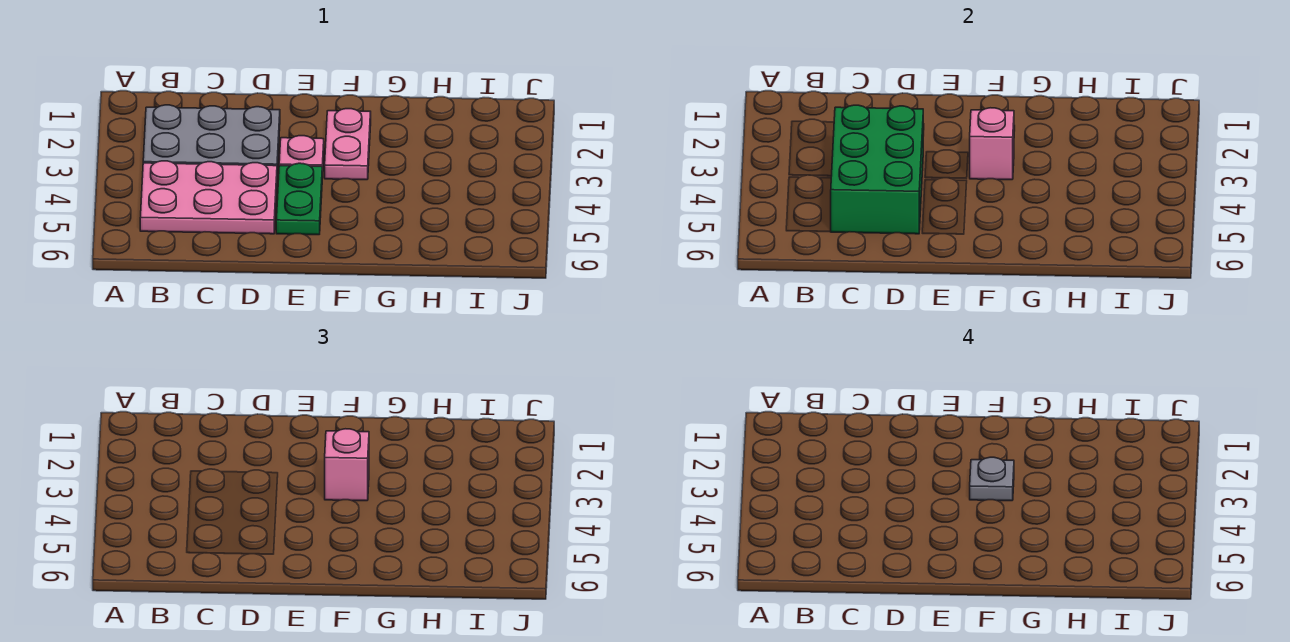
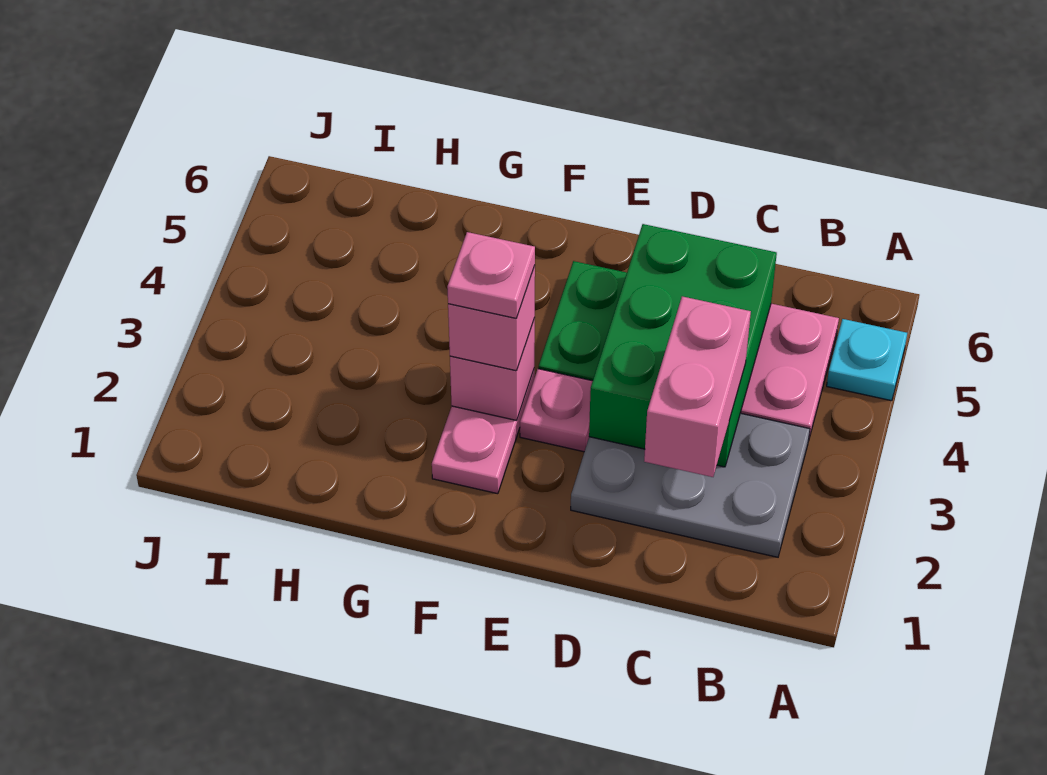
none -> cyan 1x1 plate [827,319,907,401]
none -> pink 1x2 brick [644,296,751,477]
grey 1x1 plate [970,457,1014,501] -> pink 1x1 plate [447,232,535,318]

